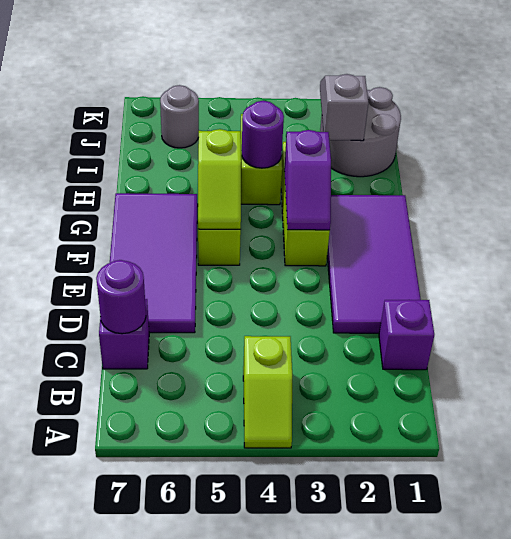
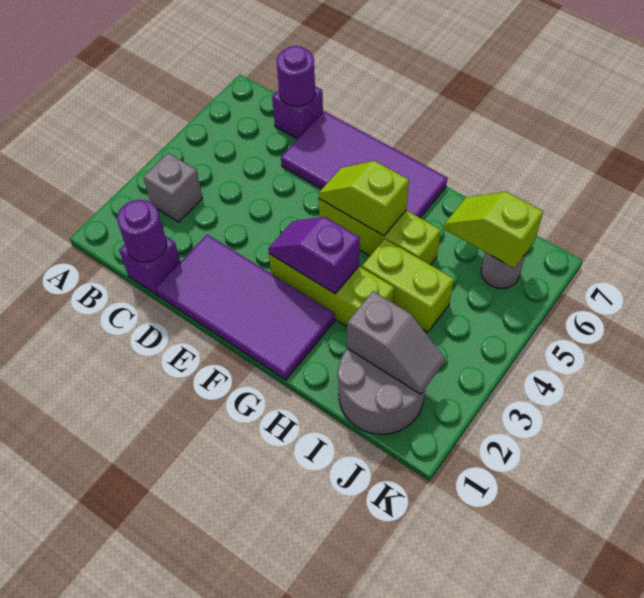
lime 1x2 slope [243,336,292,448] -> lime 1x2 slope moved to [444,192,543,268]
none -> grey 1x1 brick [143,153,202,222]
purple 1x1 round brick [242,101,284,168] -> purple 1x1 round brick moved to [117,200,167,262]

